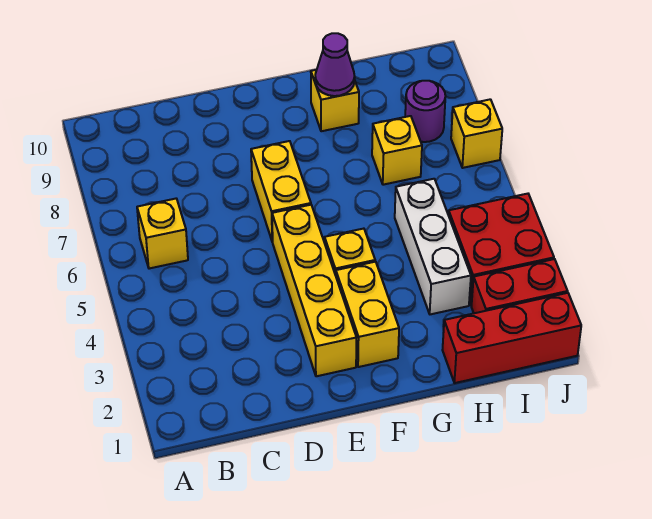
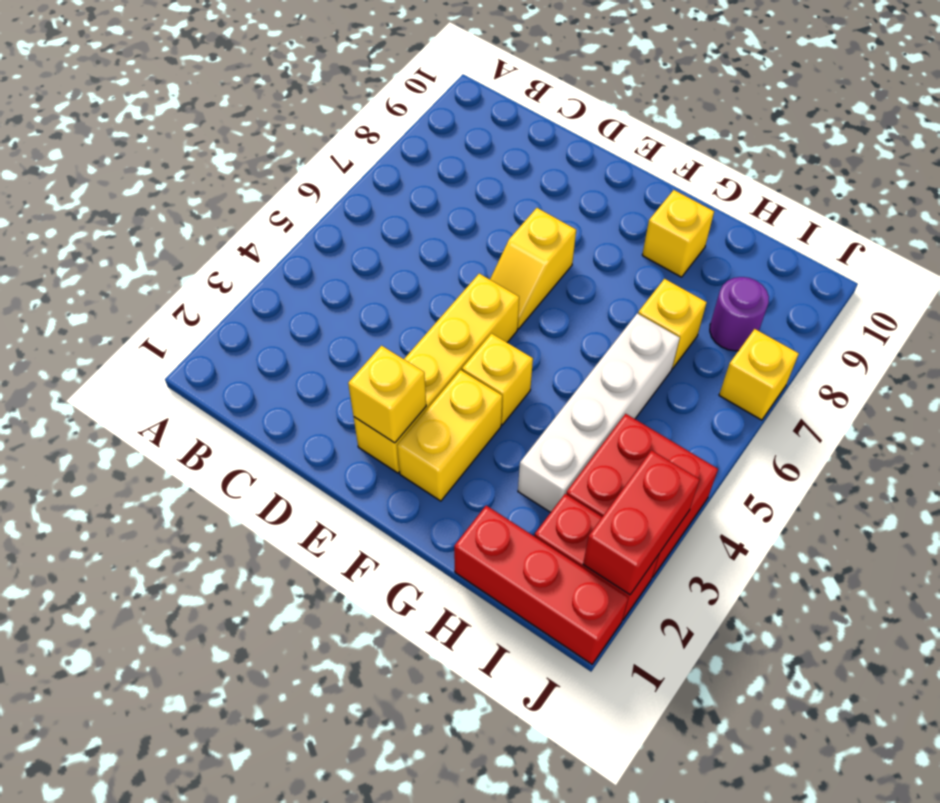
yellow 1x1 brick [137,199,188,269] -> yellow 1x1 brick moved to [348,346,426,443]
yellow 1x2 brick [251,141,311,242] -> yellow 1x2 slope [490,208,576,329]
purple 1x1 cone [315,33,355,96] -> none
white 1x3 brick [395,179,471,314] -> white 1x4 brick [518,313,680,512]
none -> red 1x2 brick [583,450,700,595]

